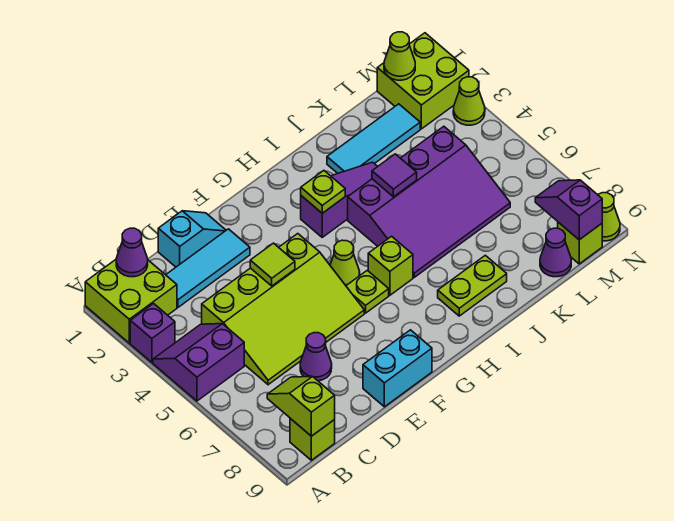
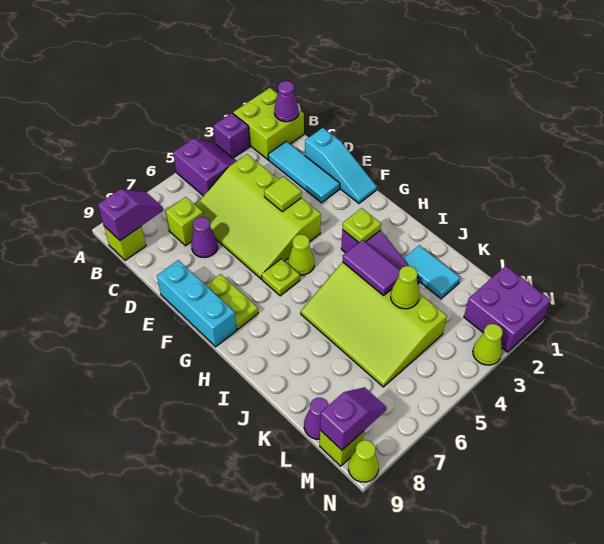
lime 1x2 slope [267,376,335,436] -> purple 1x2 slope [98,189,163,241]
cyan 1x2 slope [158,211,226,267] -> cyan 1x3 slope [305,128,377,203]
cyan 1x2 brick [363,330,432,407] -> cyan 1x3 brick [157,260,237,347]
lime 1x1 brick [368,236,413,295] -> lime 1x1 brick moved to [165,197,203,246]
purple 3x4 slope [348,126,510,277] -> lime 3x4 slope [301,262,447,387]
lime 1x2 plate [438,255,507,316] -> lime 1x2 plate moved to [206,274,258,329]
cyan 1x3 tile [327,104,420,173] -> cyan 1x2 tile [403,245,460,299]
purple 1x1 tile [372,154,417,197] -> purple 1x2 tile [343,240,400,295]
lime 2x2 brick [377,33,469,129] -> purple 2x2 brick [464,266,551,352]
lime 1x1 cone [384,32,415,80] -> lime 1x1 cone moved to [391,266,419,309]

